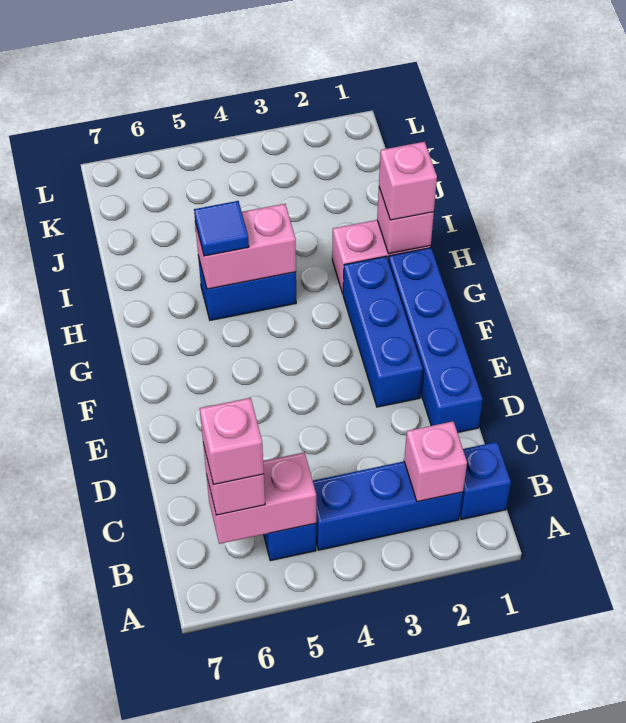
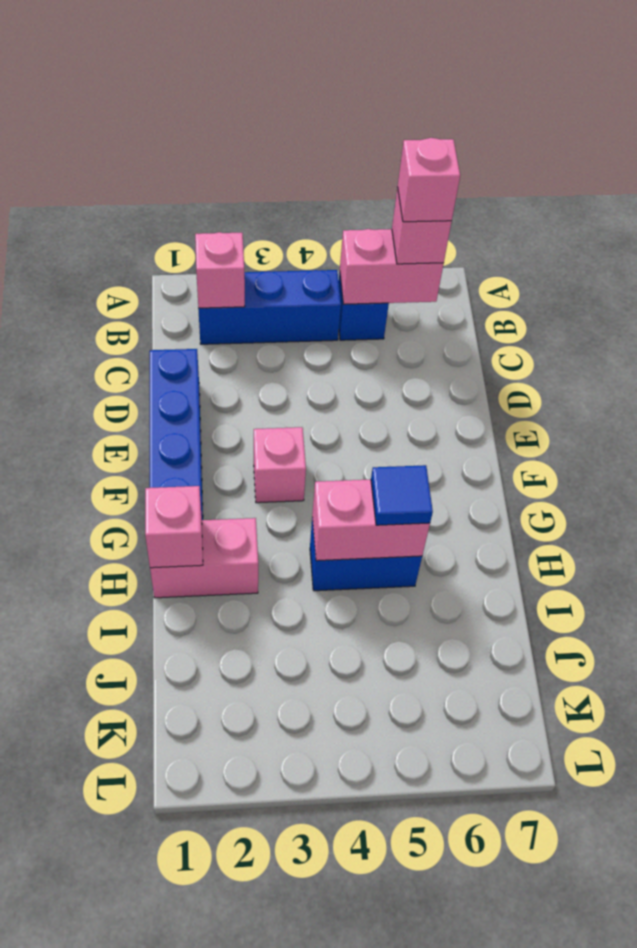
blue 1x1 brick [460,442,511,519] -> none
blue 1x3 brick [343,256,423,407] -> none
pink 1x1 brick [379,142,437,220] -> pink 1x1 brick moved to [254,427,306,503]

